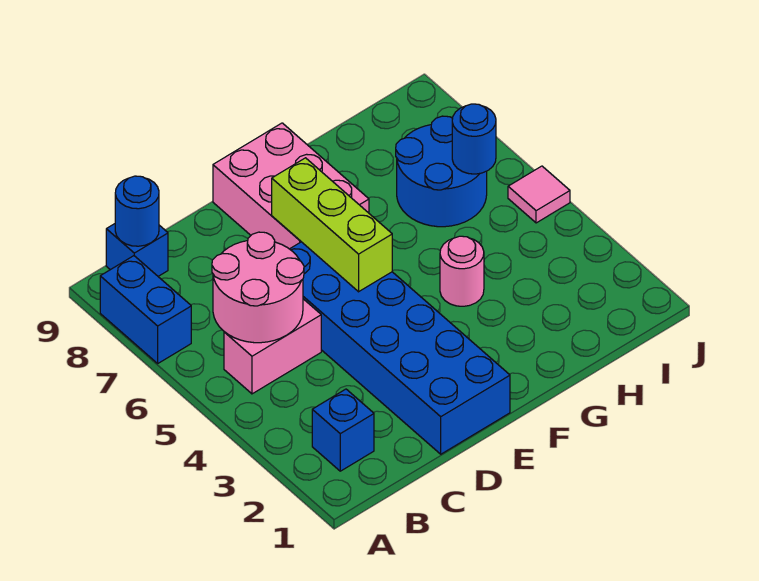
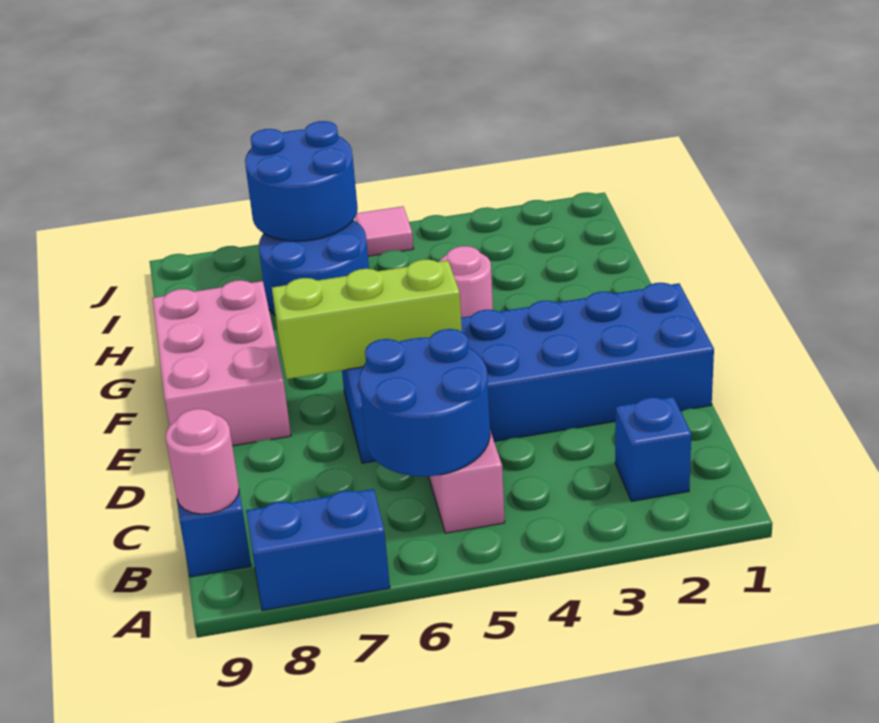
pink 2x2 round brick [212,232,304,343] -> blue 2x2 round brick [359,329,490,476]
blue 1x1 round brick [115,176,159,246] -> pink 1x1 round brick [166,409,239,514]
pink 2x3 brick [213,123,369,249] -> pink 2x3 brick turned to [152,280,291,446]
blue 1x1 round brick [452,104,496,174] -> blue 2x2 round brick [245,121,358,241]

